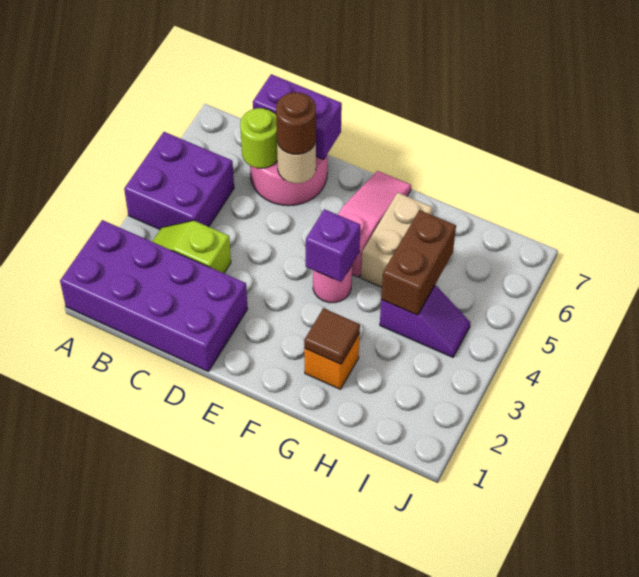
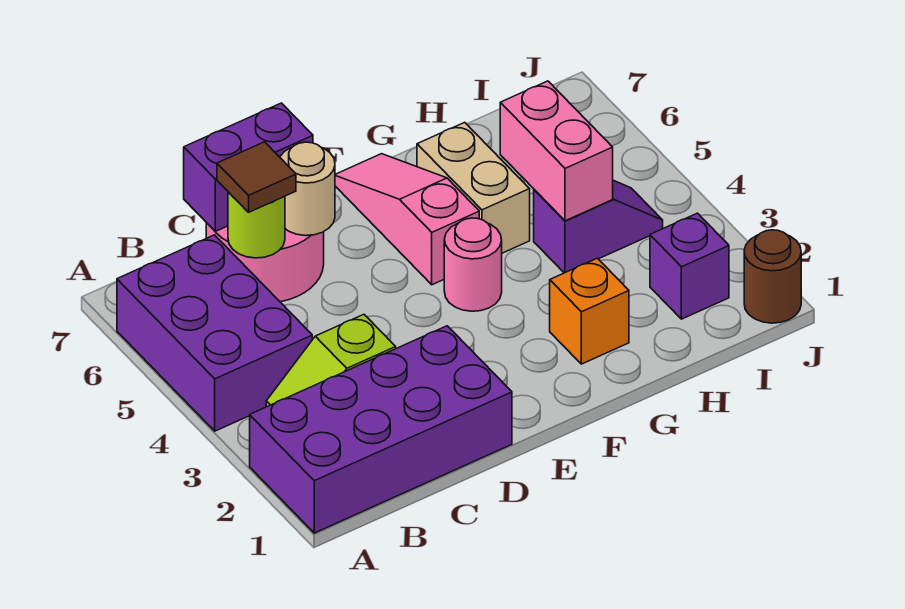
purple 2x2 brick [124,132,234,229] -> purple 2x3 brick [117,235,312,431]
brown 1x1 round brick [276,92,316,154] -> brown 1x1 round brick moved to [744,230,801,323]
purple 1x1 brick [306,209,360,282] -> purple 1x1 brick moved to [650,213,729,319]
brown 1x1 tile [304,308,360,364] -> brown 1x1 tile moved to [217,142,296,212]
brown 1x2 brick [381,210,456,315] -> pink 1x2 brick [500,81,613,221]

